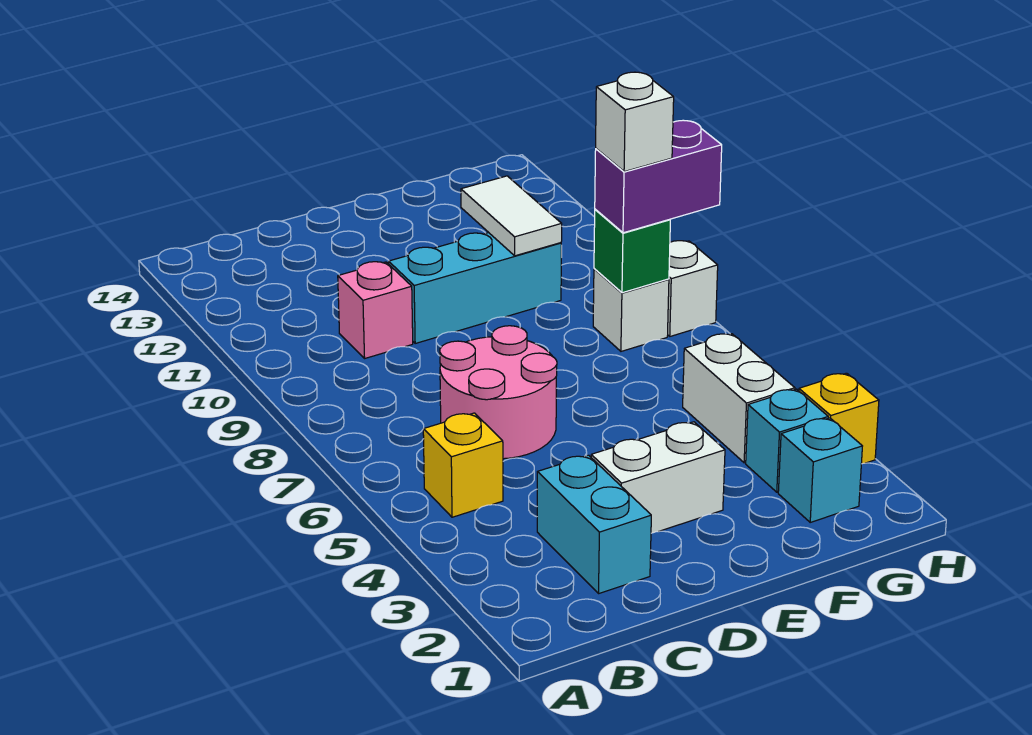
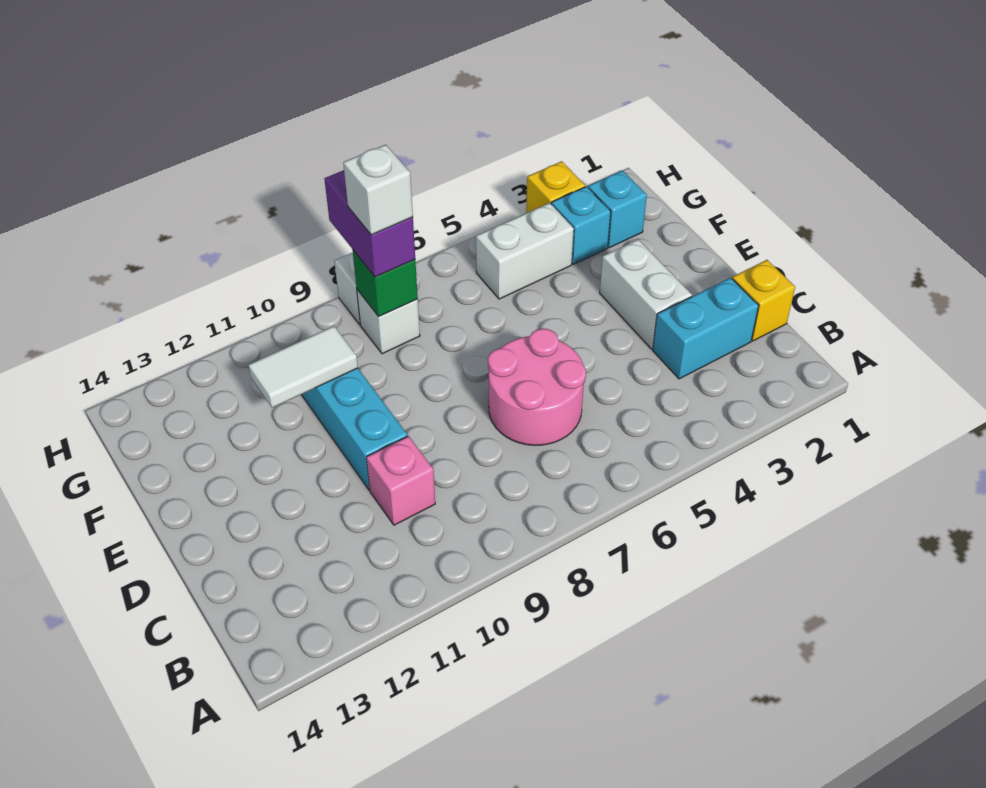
yellow 1x1 brick [423,413,503,517] -> yellow 1x1 brick moved to [732,260,795,341]

